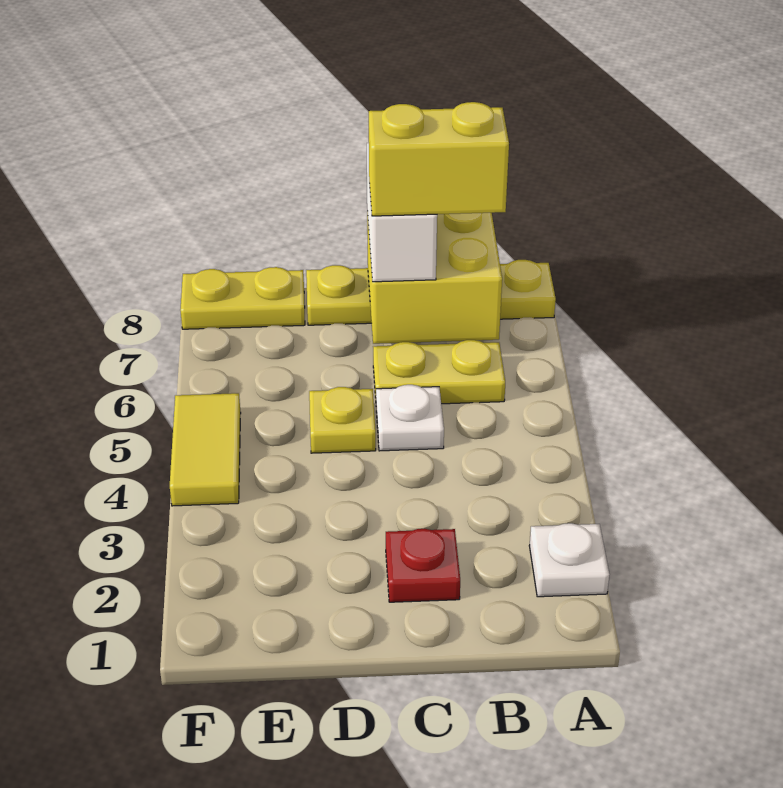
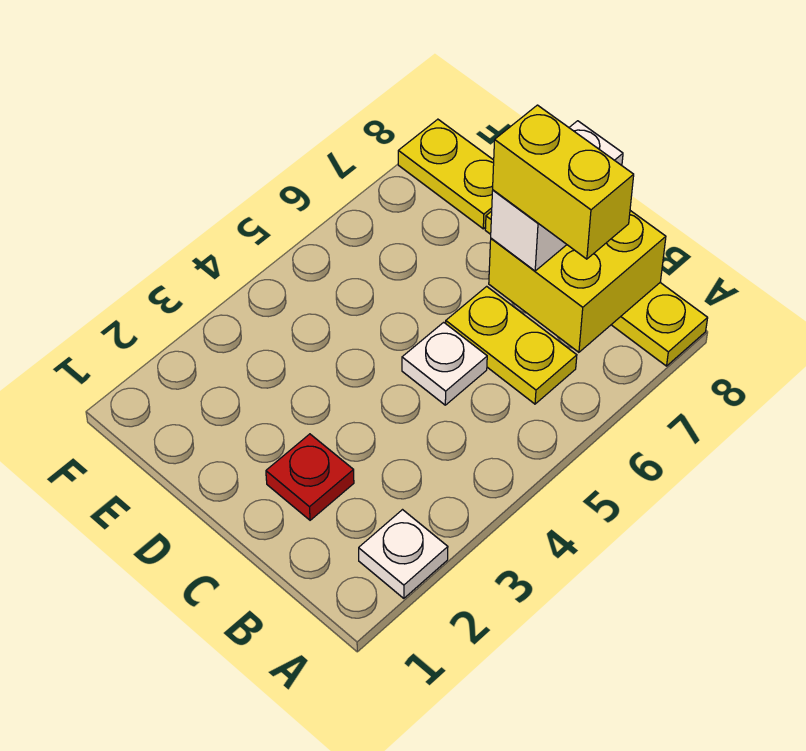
yellow 1x1 plate [309,387,376,453] -> none
yellow 1x2 tile [170,393,241,506] -> none

